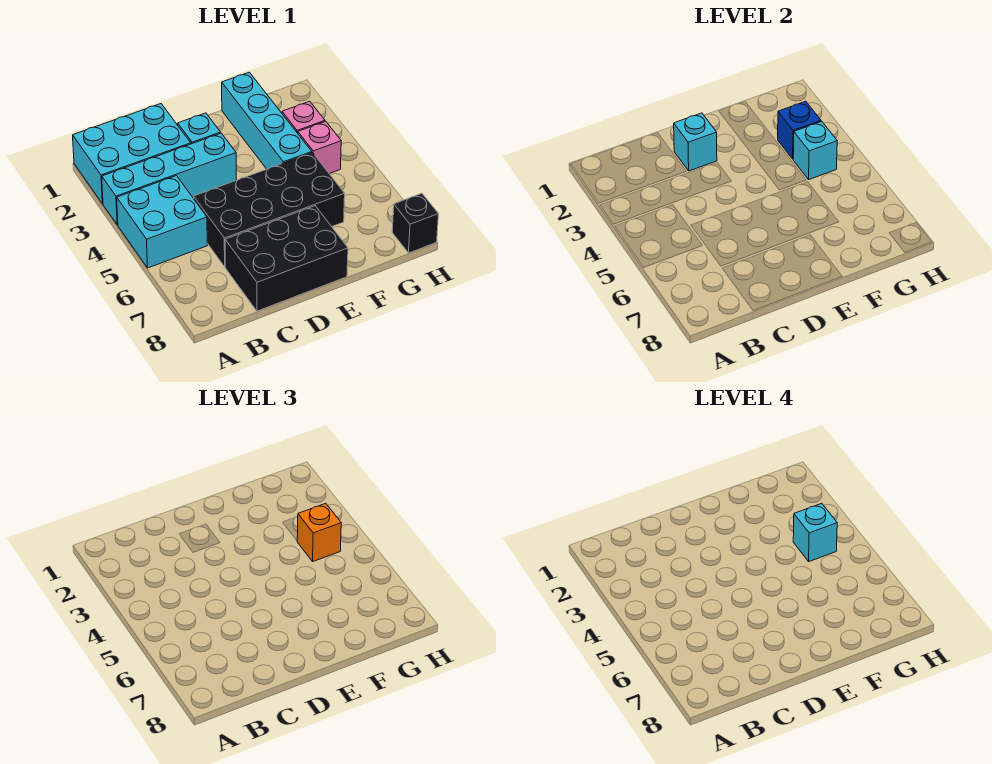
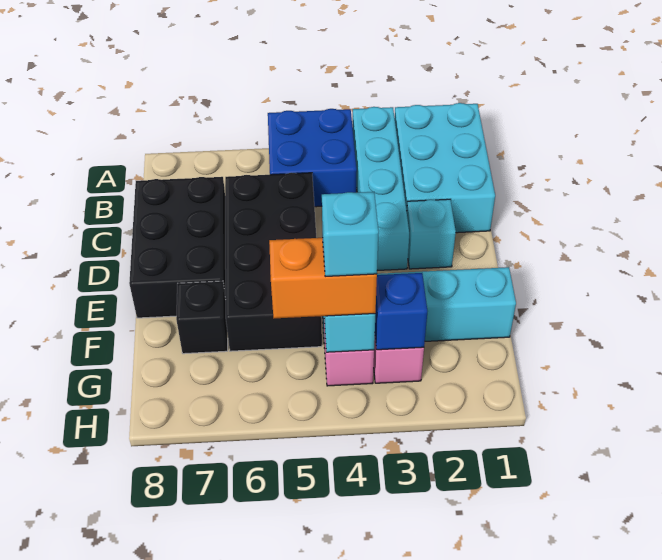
cyan 2x2 brick [117,176,207,268] -> blue 2x2 brick [268,109,357,207]
cyan 1x1 brick [674,113,717,171] -> none
orange 1x1 brick [297,503,341,561] -> orange 1x2 brick [269,238,377,318]
black 1x1 brick [392,193,438,253] -> black 1x1 brick moved to [176,281,228,354]

